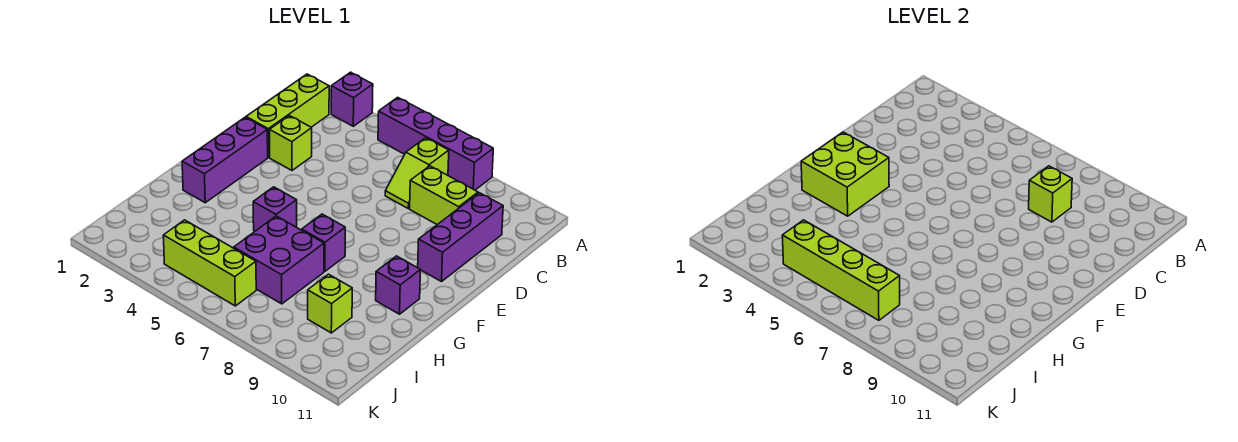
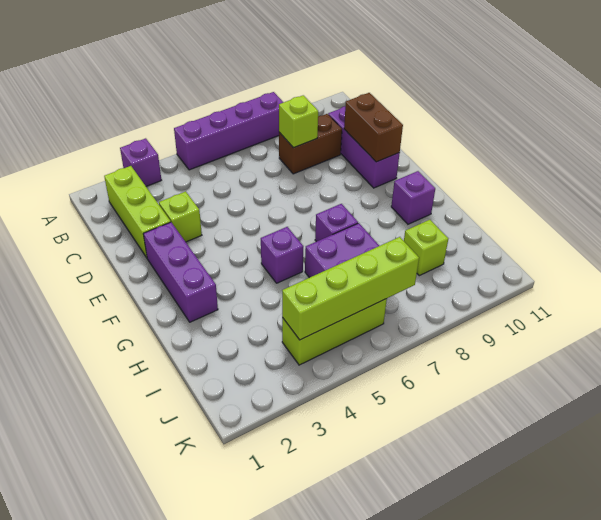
lime 1x2 slope [385,138,449,208] -> none
lime 1x2 brick [410,166,478,225] -> brown 1x2 brick [279,114,342,174]
none -> brown 1x2 brick [344,93,403,162]
lime 2x2 brick [801,132,889,216] -> none

